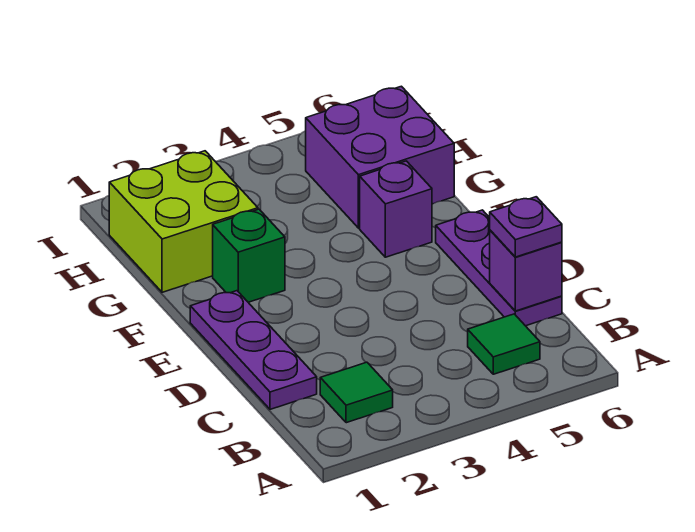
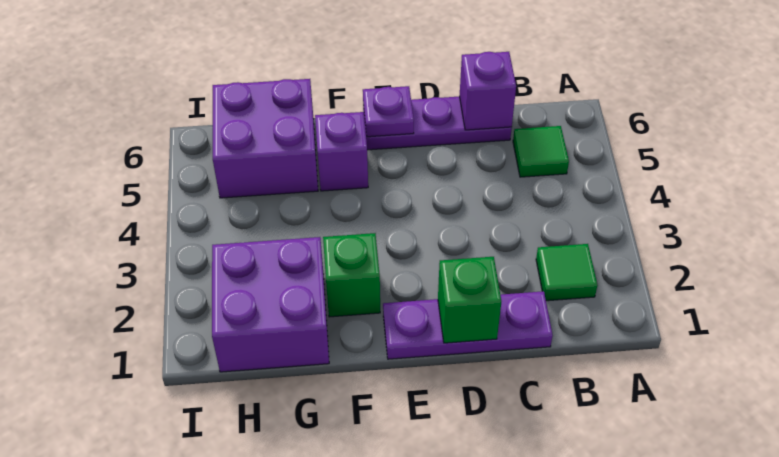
purple 1x1 plate [490,197,562,257] -> purple 1x1 plate moved to [363,86,414,137]
none -> green 1x1 brick [438,257,501,343]
lime 2x2 brick [109,151,258,292] -> purple 2x2 brick [212,237,329,372]

